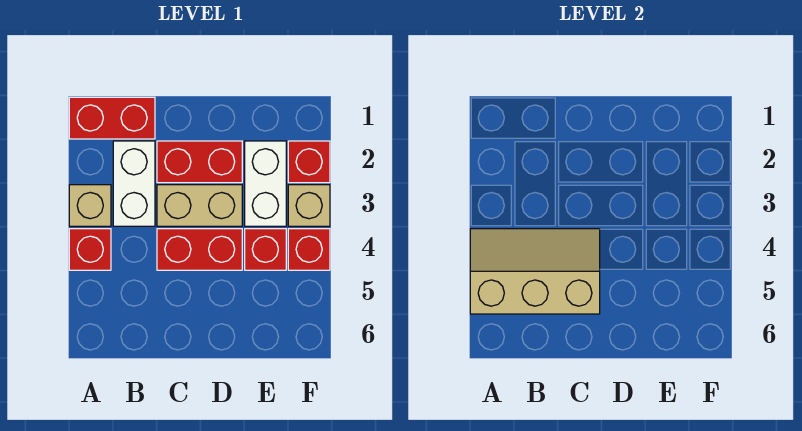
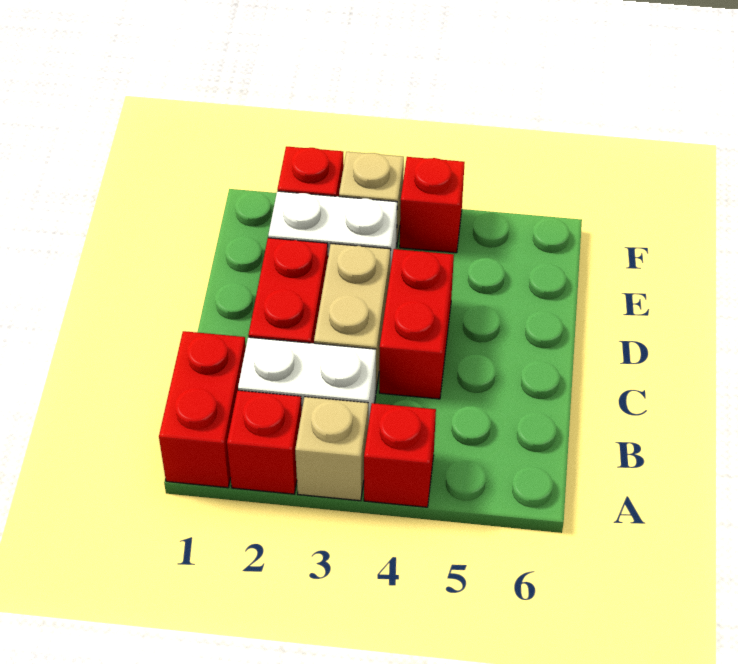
tan 2x3 slope [470,229,600,314] -> none
red 1x1 brick [245,229,286,270] -> red 1x1 brick moved to [227,390,302,494]

